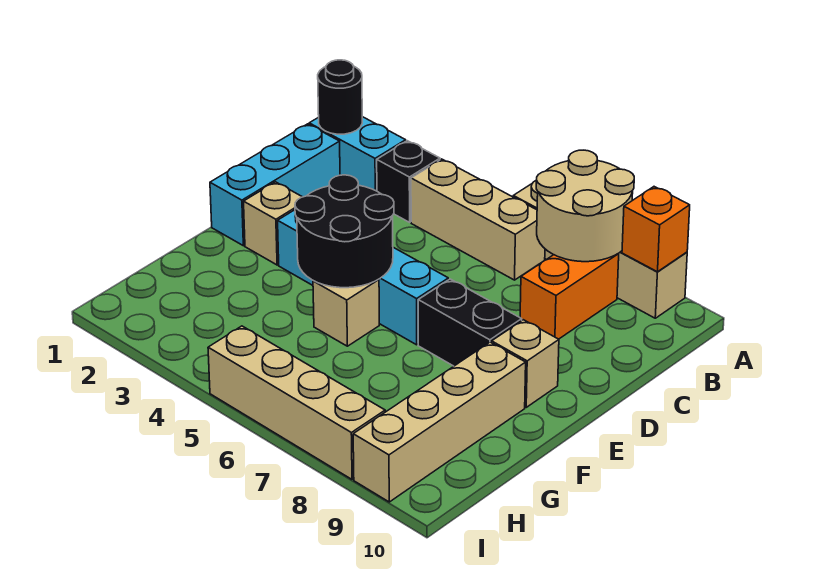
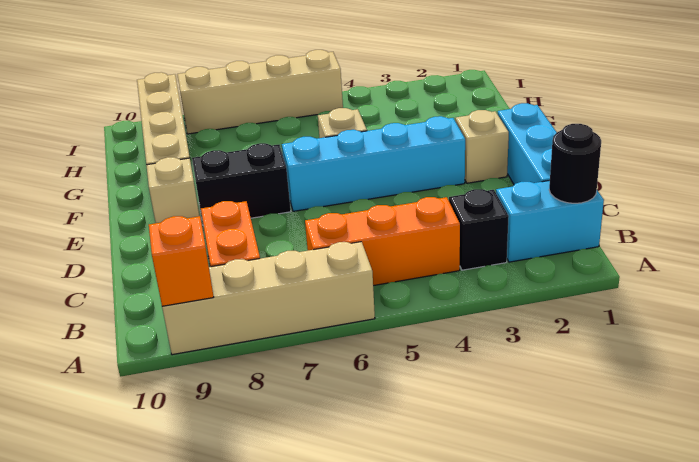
tan 2x2 round brick [536,150,634,262] -> none
tan 1x3 brick [411,159,545,280] -> orange 1x3 brick [305,197,460,286]
black 2x2 round brick [295,175,394,288] -> none

